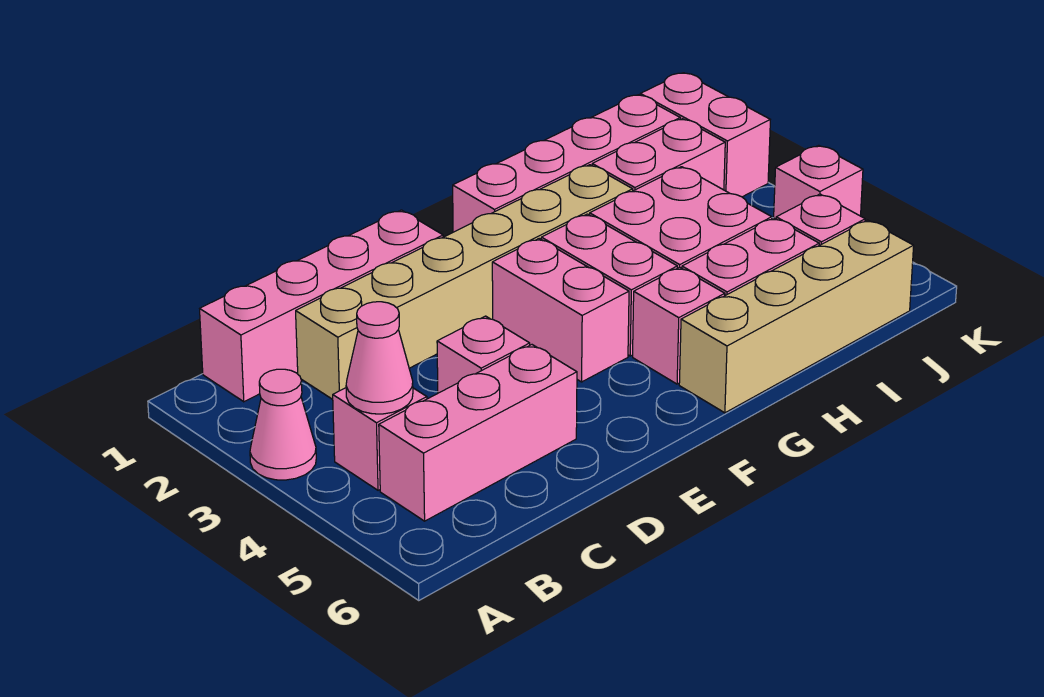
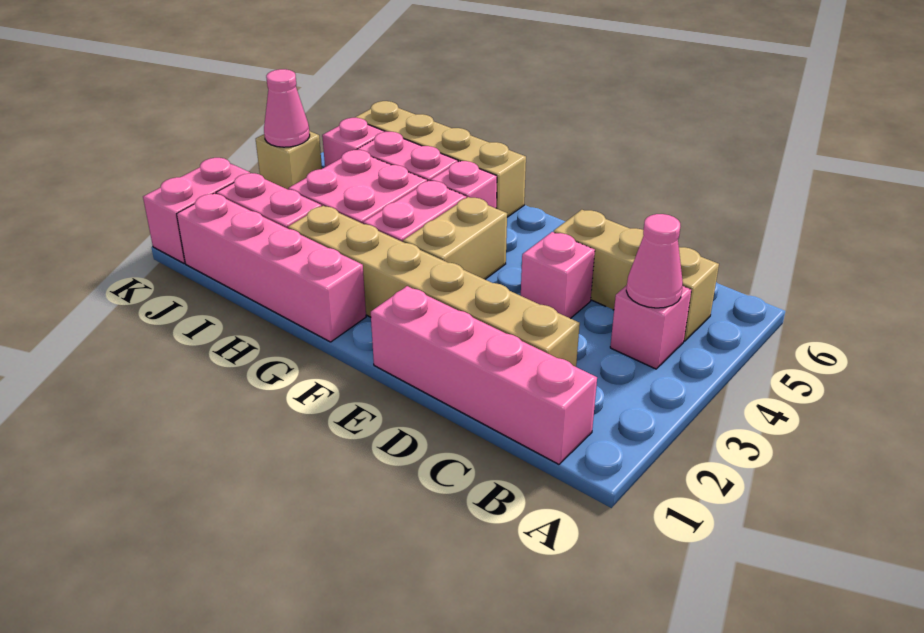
pink 1x1 cone [250,369,316,480] -> pink 1x1 cone moved to [264,69,310,147]
pink 1x3 brick [379,345,577,521] -> tan 1x3 brick [554,210,719,341]
pink 1x2 brick [492,239,629,382] -> tan 1x2 brick [403,197,507,279]
pink 1x1 brick [774,145,863,219] -> tan 1x1 brick [256,131,322,190]

